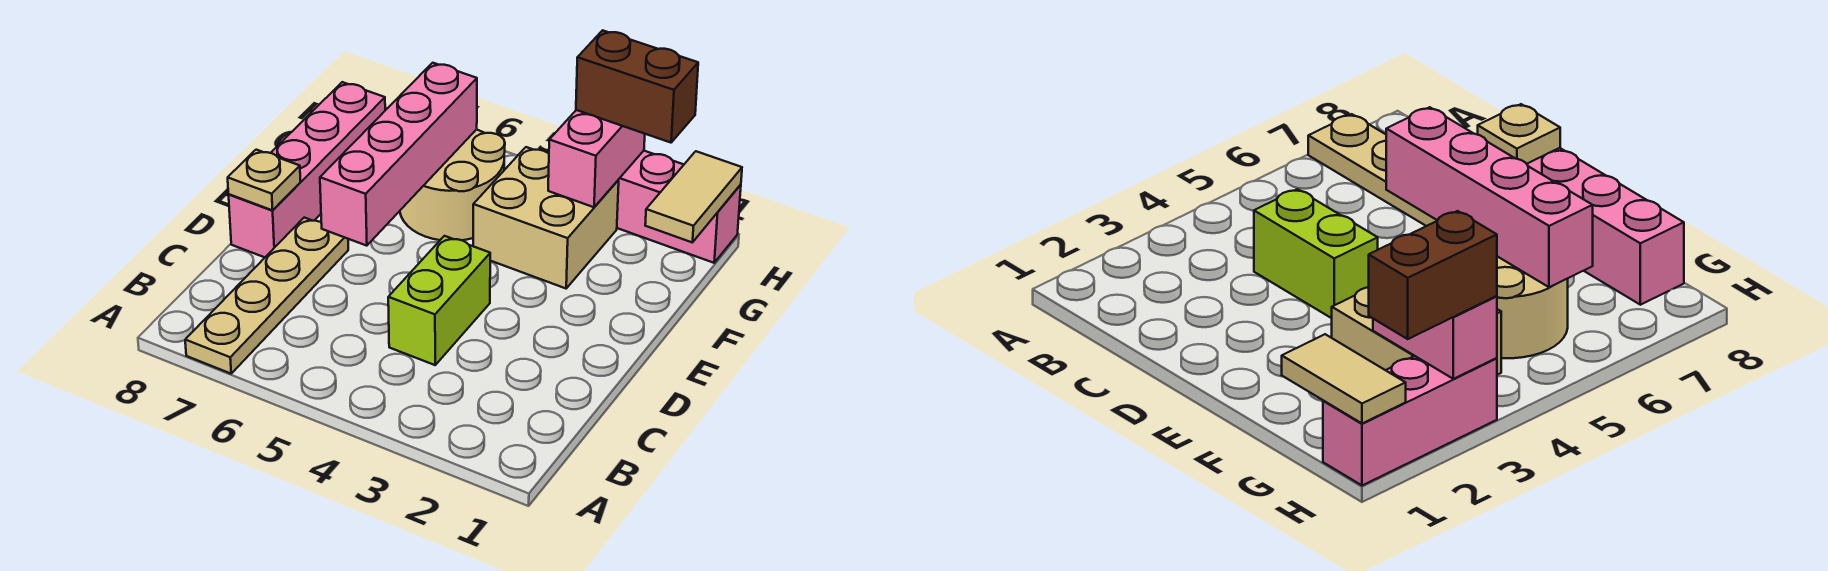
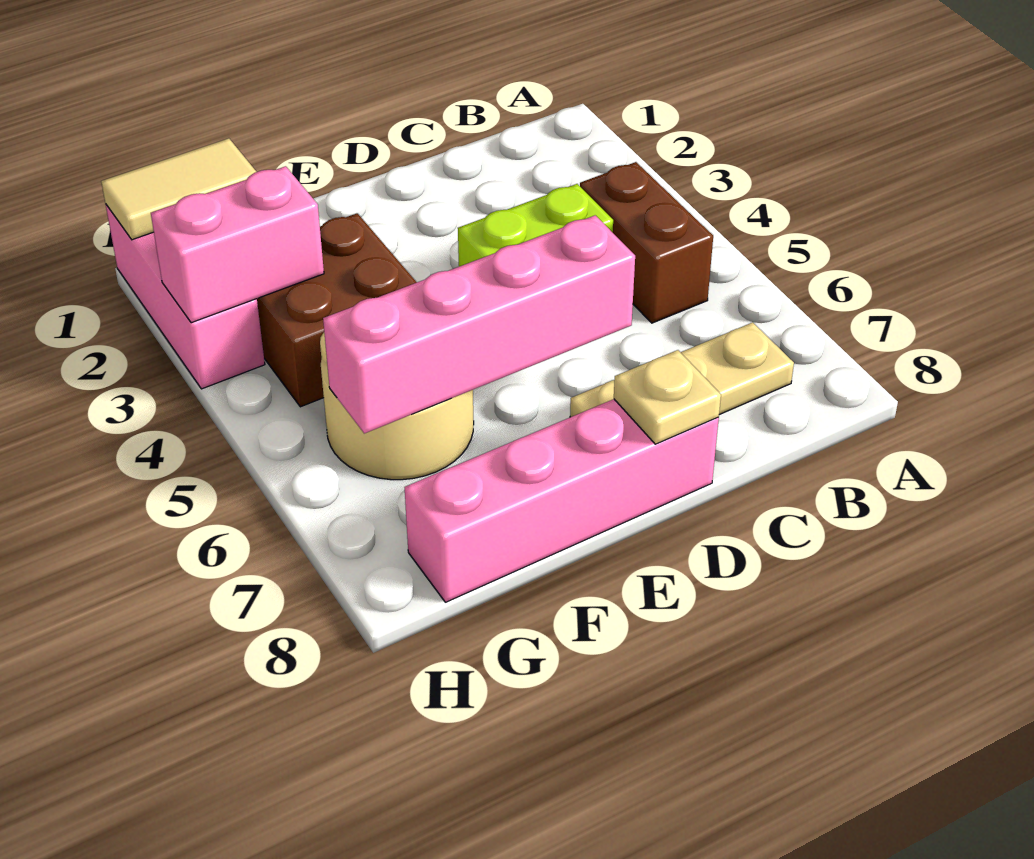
tan 1x4 plate [185,218,348,374] -> tan 1x3 plate [570,322,794,417]
tan 2x2 brick [473,147,619,288] -> brown 2x2 brick [257,213,417,407]
brown 1x2 brick [576,30,698,143] -> brown 1x2 brick moved to [580,162,713,323]

